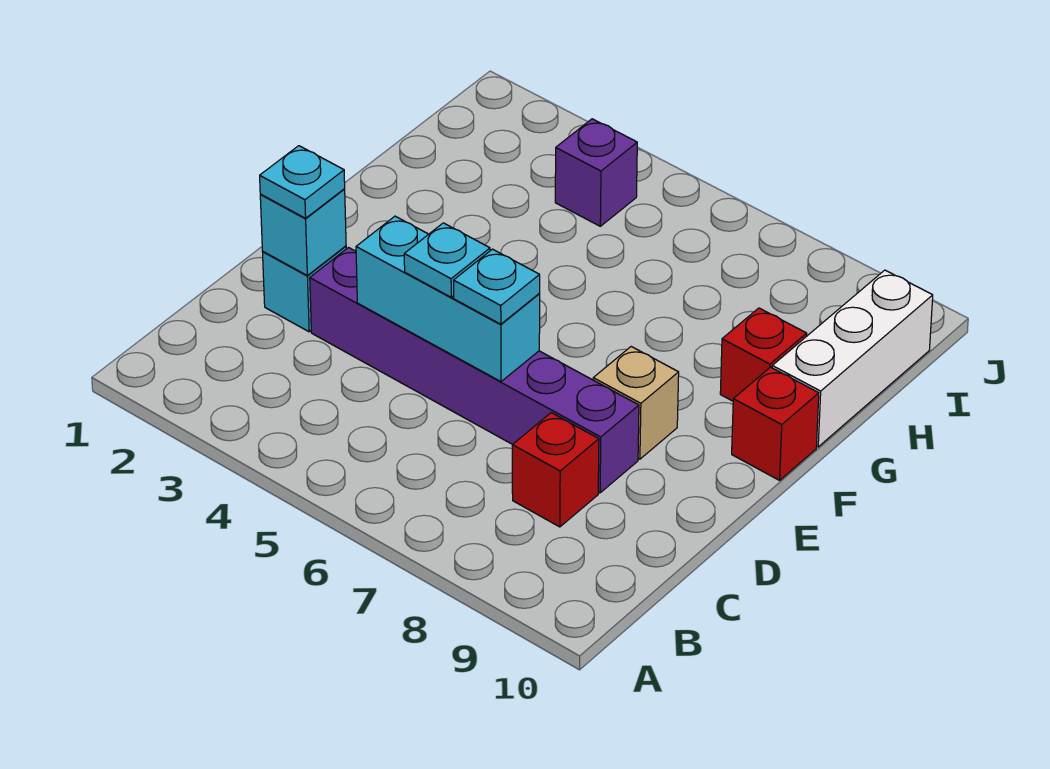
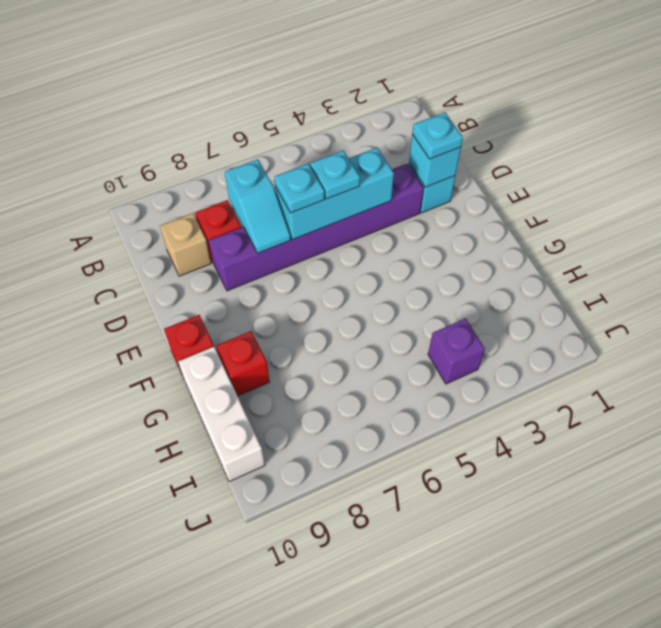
none -> cyan 1x2 slope [225,159,291,253]
tan 1x1 brick [593,347,679,459] -> tan 1x1 brick moved to [160,213,211,276]

